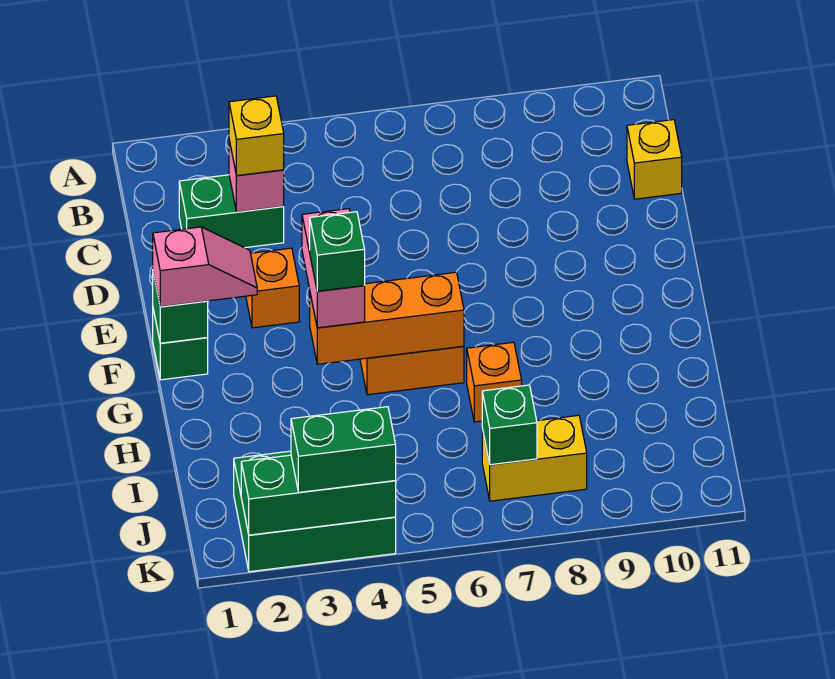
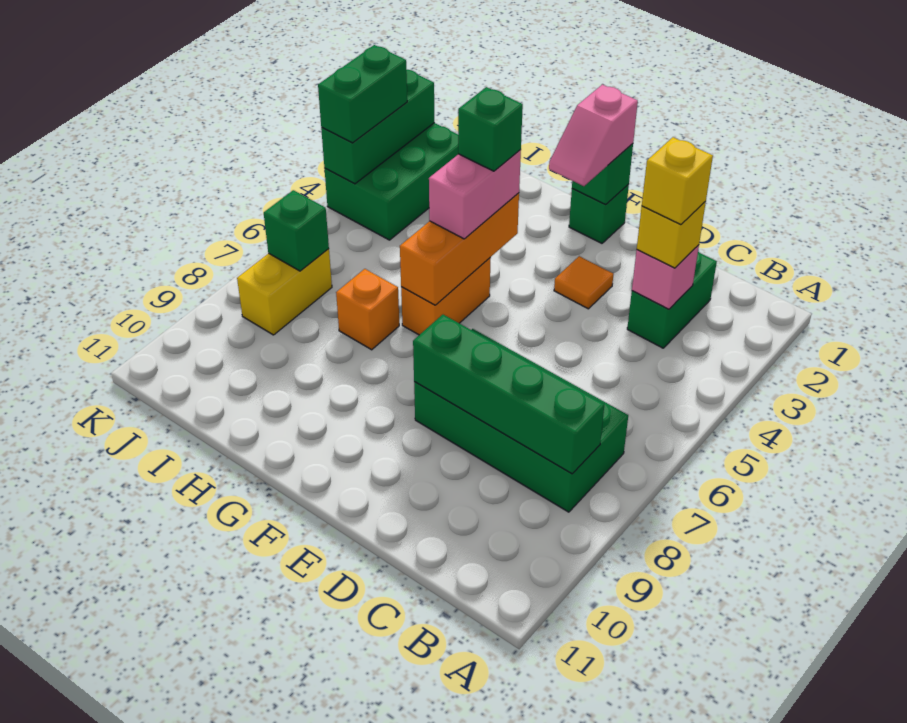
none -> green 2x4 brick [414,329,628,512]
none -> green 1x4 brick [413,315,604,474]
yellow 1x1 brick [627,120,682,199] -> yellow 1x1 brick moved to [642,137,713,225]
orange 1x1 brick [246,248,299,328] -> orange 1x1 tile [554,256,613,309]
pink 1x2 brick [302,209,365,328] -> pink 1x2 brick turned to [429,150,521,239]

